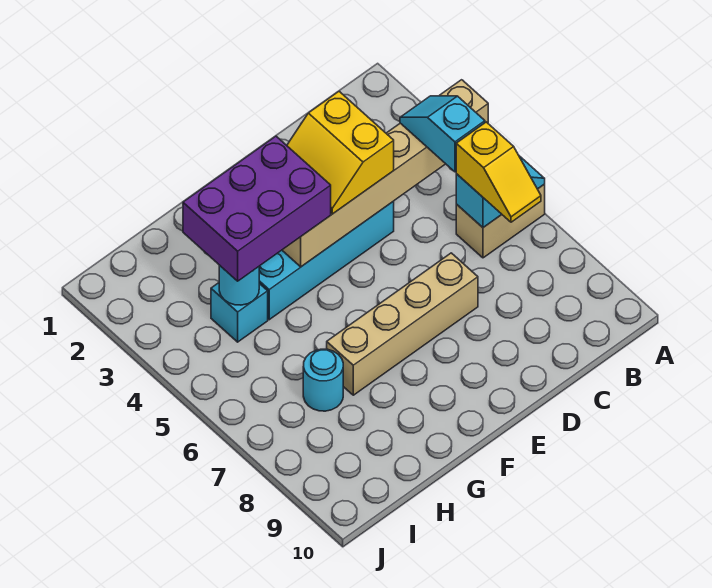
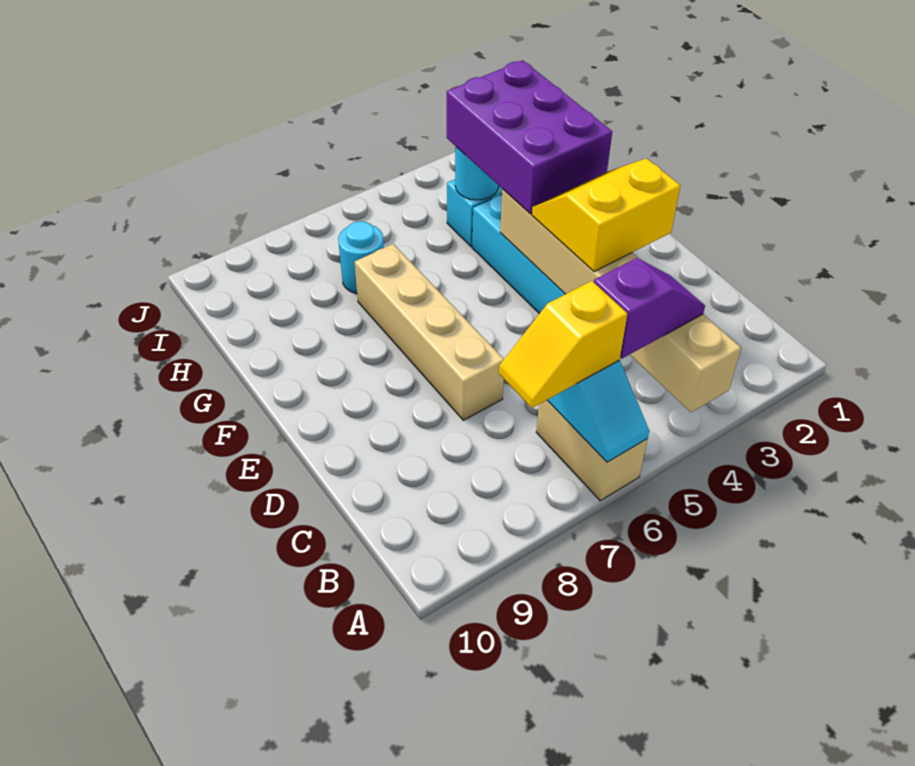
cyan 1x2 slope [400,96,485,172] -> purple 1x2 slope [594,258,705,358]

